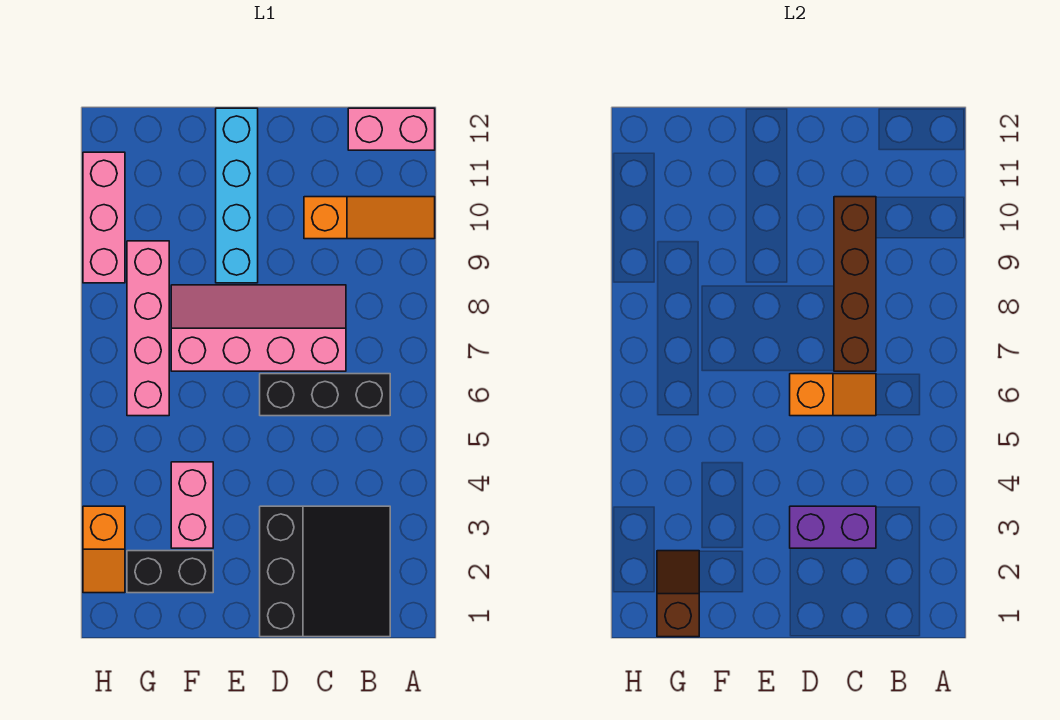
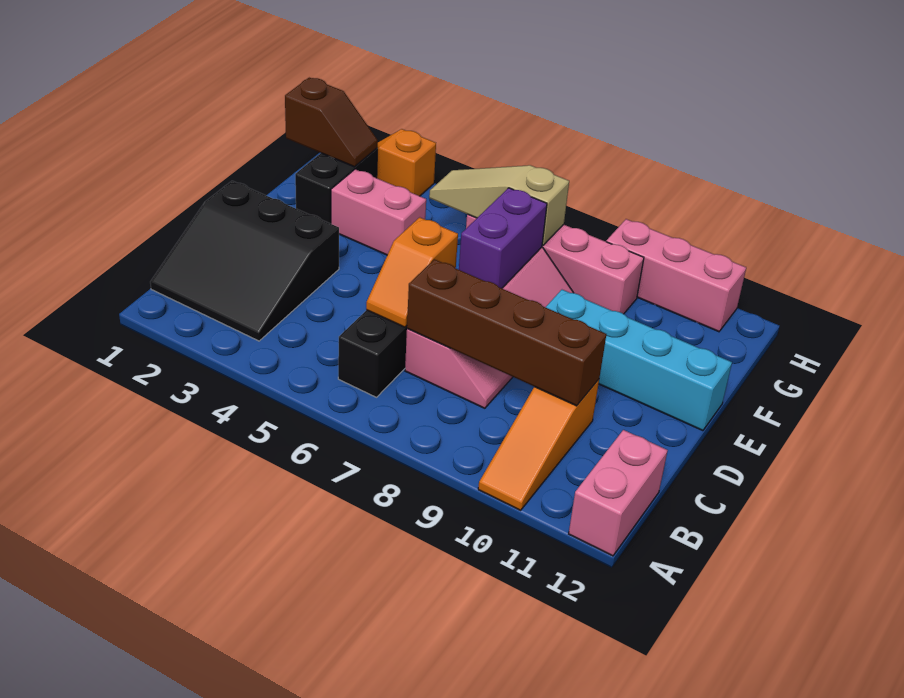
purple 1x2 brick [790,506,876,548] -> purple 1x2 brick moved to [459,188,547,288]
none -> tan 1x3 slope [429,165,569,246]

